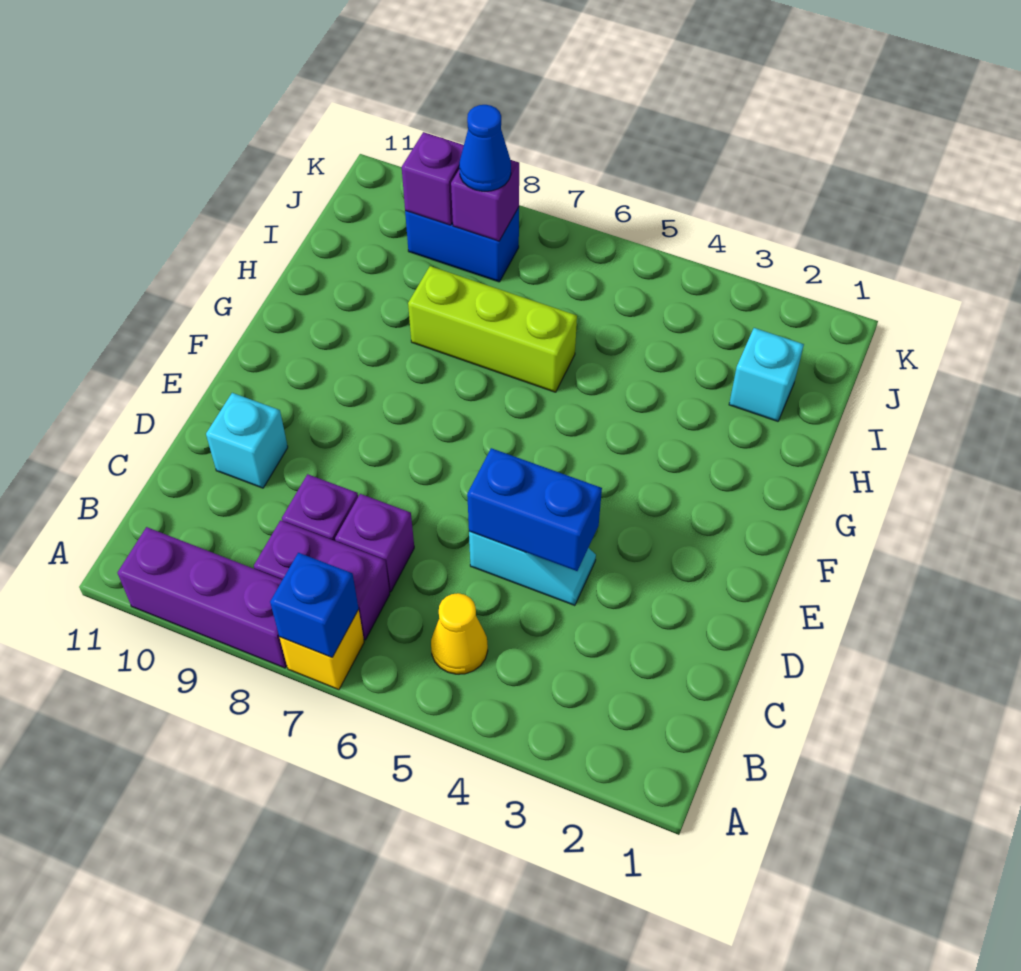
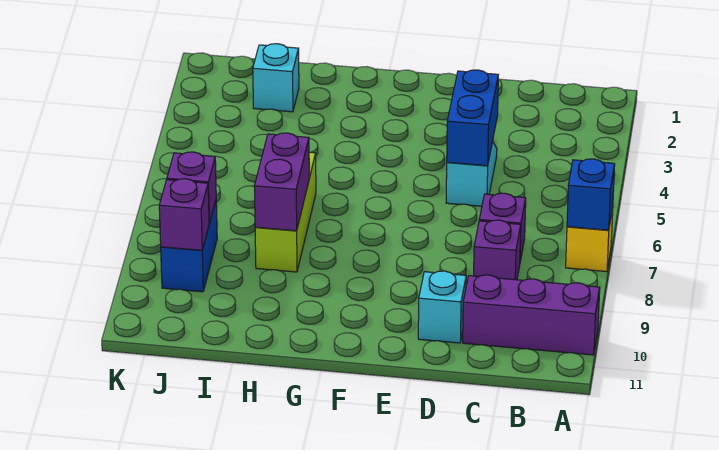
purple 1x3 brick [117,527,287,668] -> purple 1x3 brick turned to [463,275,600,355]
yellow 1x1 cone [431,593,488,674] -> none
purple 1x2 brick [254,520,390,640] -> purple 1x2 brick moved to [254,133,309,231]
blue 1x1 cone [459,105,511,191] -> none

